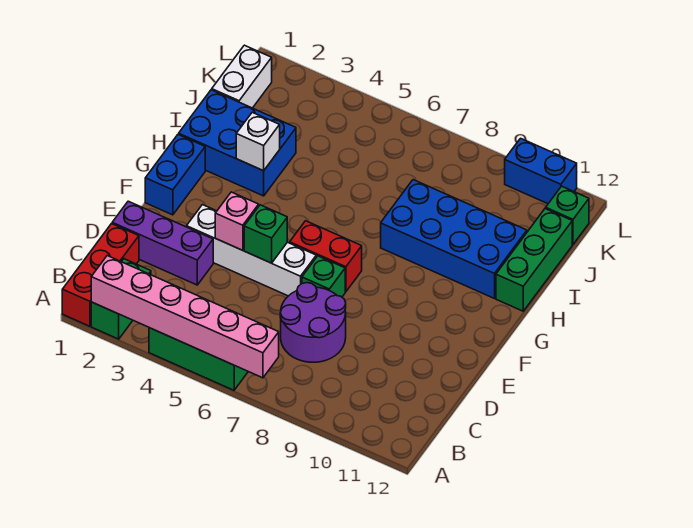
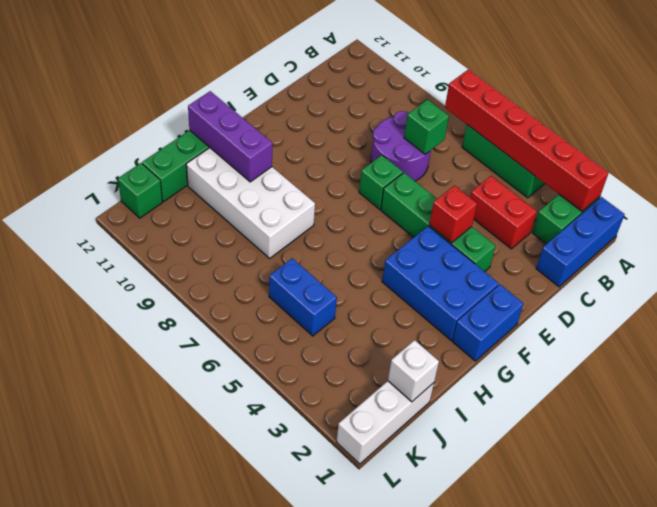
red 1x3 brick [62,224,139,326] -> blue 1x3 brick [536,197,625,287]
pink 1x6 brick [91,256,279,378] -> red 1x6 brick [445,69,609,211]
purple 1x3 brick [112,201,213,285] -> purple 1x3 brick moved to [188,91,272,182]
white 1x4 brick [187,205,316,296] -> green 1x4 brick [381,173,496,272]
pink 1x1 brick [215,192,259,250] -> red 1x1 brick [429,186,477,243]
green 1x1 brick [244,205,287,263] -> green 1x1 brick moved to [404,100,449,154]
red 1x2 brick [290,221,362,292] -> red 1x2 brick moved to [470,176,537,249]
blue 2x3 brick [179,90,296,196] -> blue 2x3 brick moved to [382,226,499,340]
white 1x1 brick [236,112,280,171] -> white 1x1 brick moved to [388,340,439,402]
blue 2x4 brick [381,180,527,299] -> white 2x4 brick [186,148,315,258]
white 1x2 brick [212,45,272,108] -> white 1x3 brick [337,381,434,464]
blue 1x2 brick [505,138,577,204] -> blue 1x2 brick moved to [269,258,337,336]

